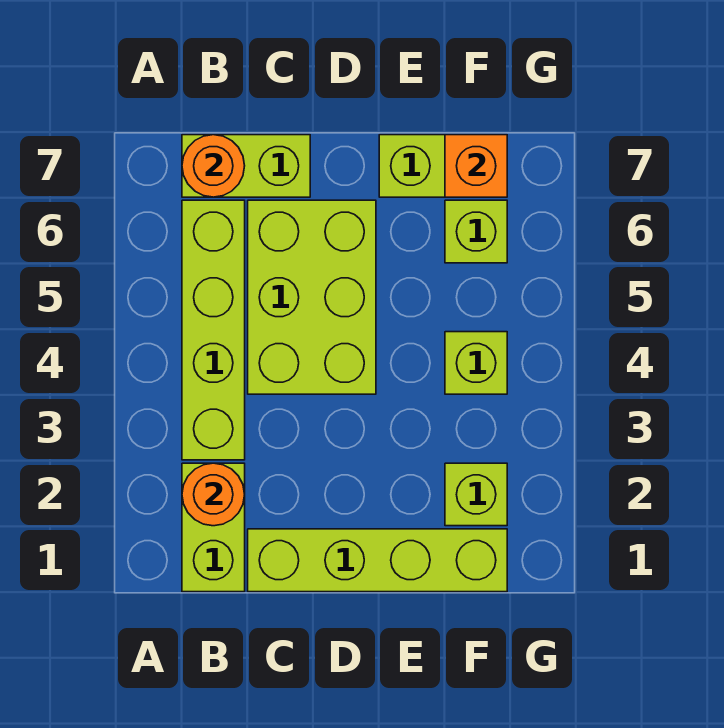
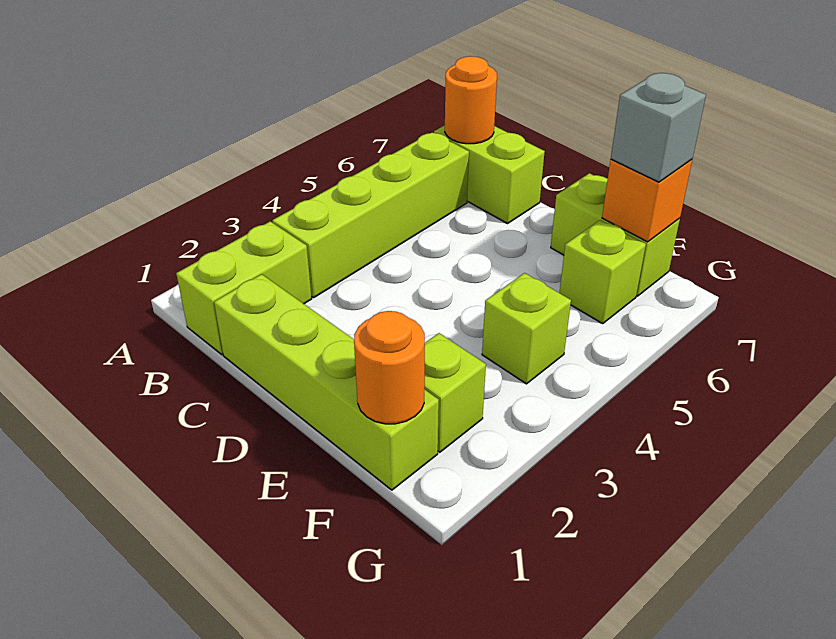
orange 1x1 round brick [182,463,245,526] -> orange 1x1 round brick moved to [354,311,425,424]
lime 2x3 brick [248,200,376,394] -> none
none -> grey 1x1 brick [611,73,706,182]

